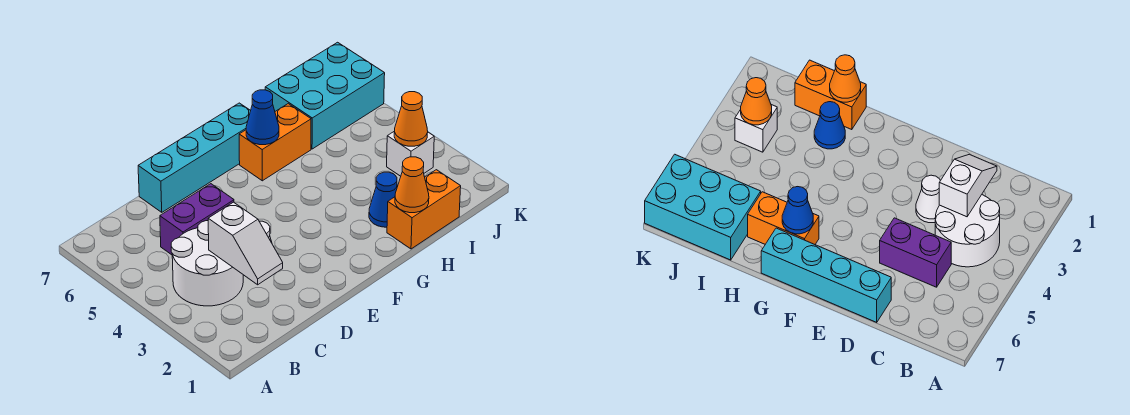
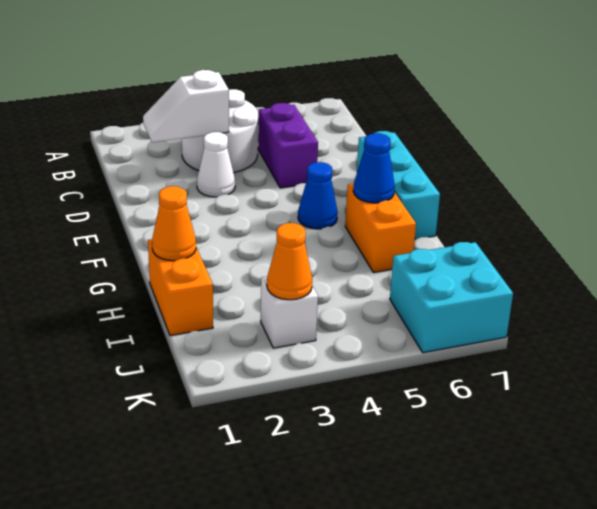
cyan 1x4 brick [138,103,251,212] -> cyan 1x3 brick [357,131,440,239]
blue 1x1 cone [369,172,397,227] -> blue 1x1 cone moved to [298,162,338,229]
cyan 2x3 brick [265,42,385,149] -> cyan 2x2 brick [390,242,513,353]

